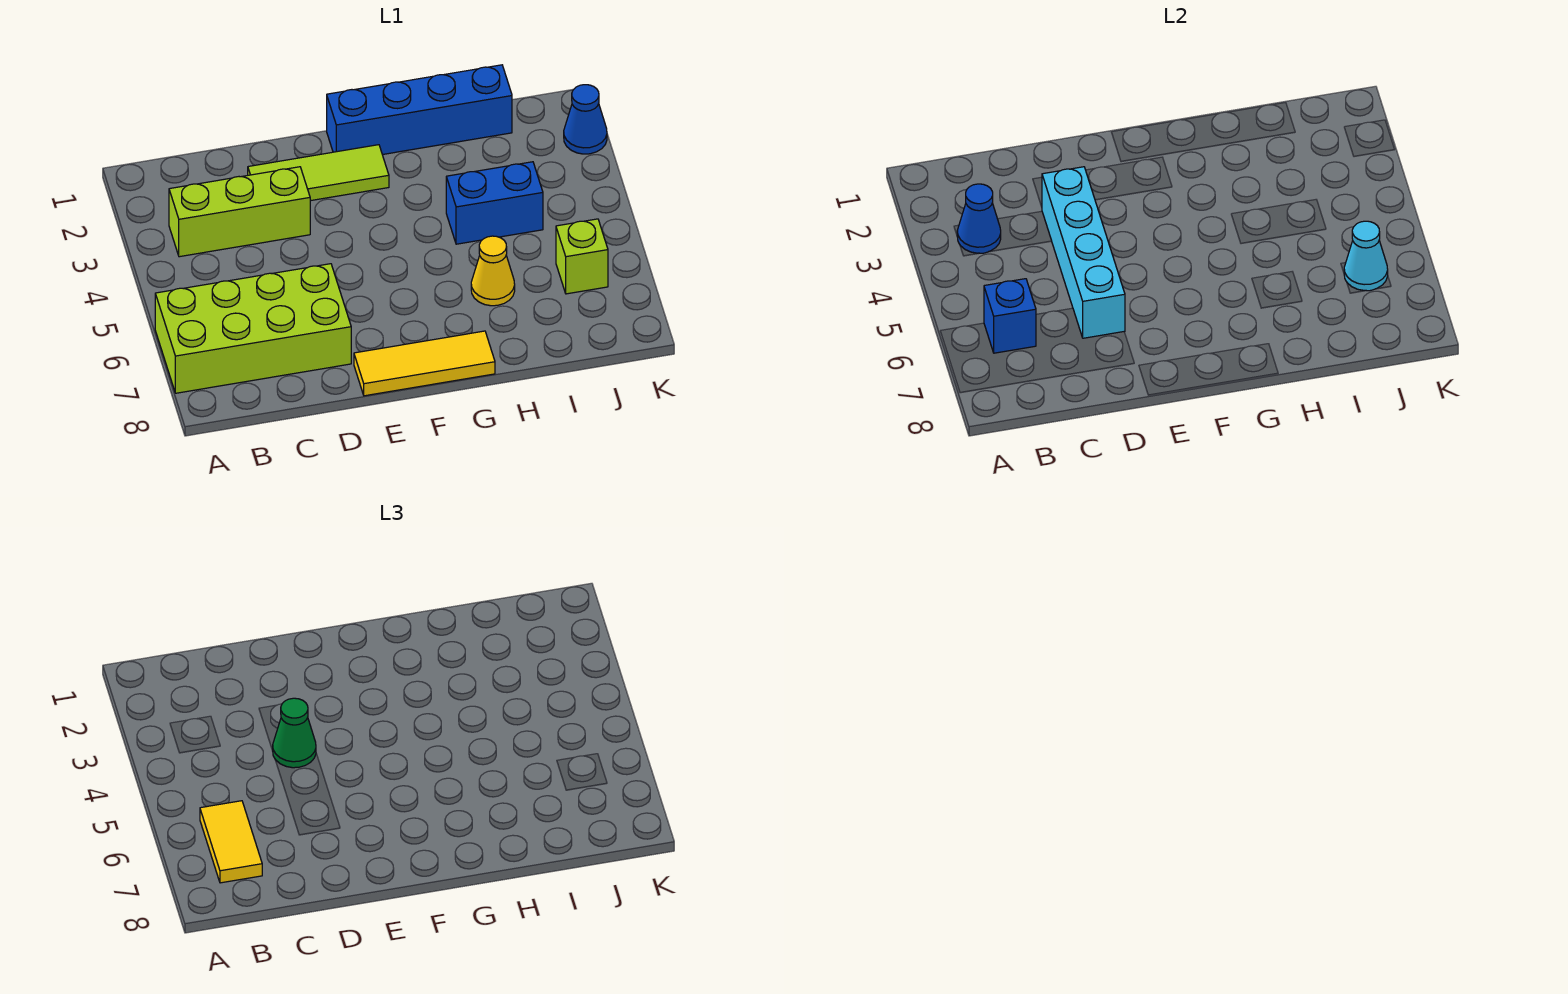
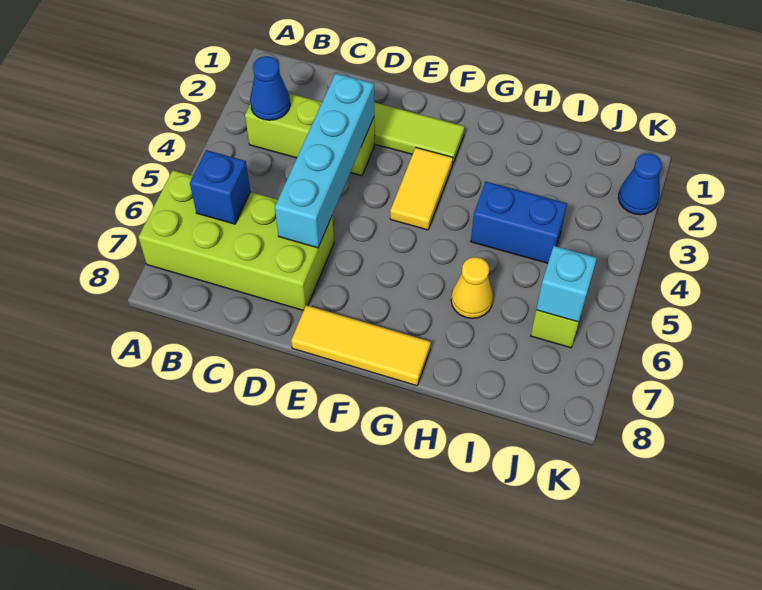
yellow 1x2 tile [200,801,262,883] -> yellow 1x2 tile moved to [390,148,453,230]
green 1x1 cone [273,698,316,768] -> none
blue 1x4 brick [327,65,512,155] -> none
cyan 1x1 cone [1344,221,1388,291] -> cyan 1x1 brick [536,246,597,322]

